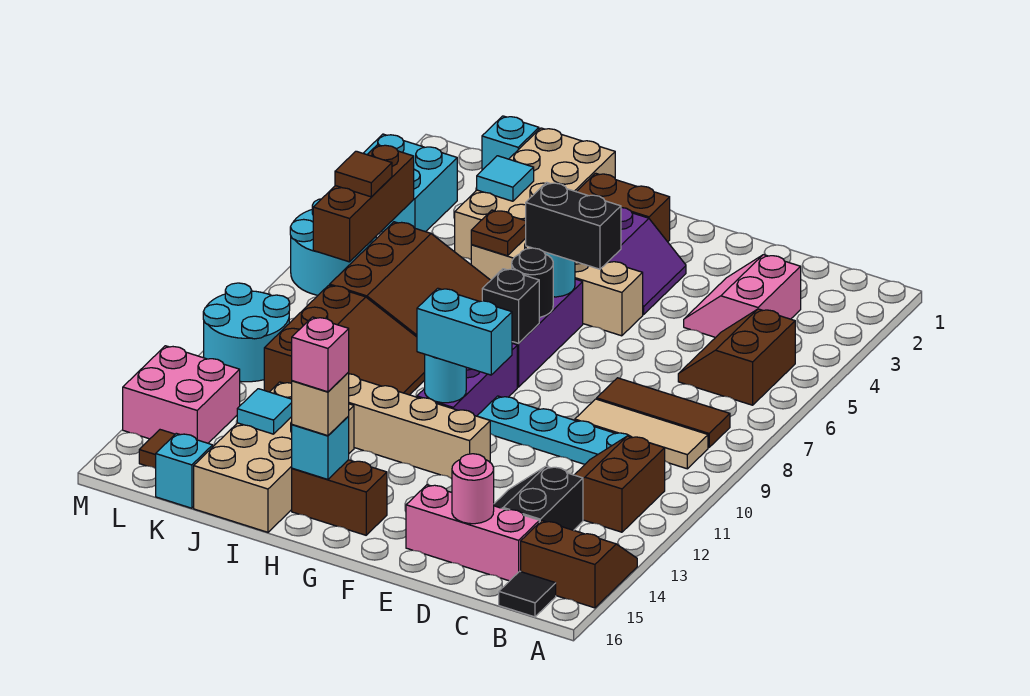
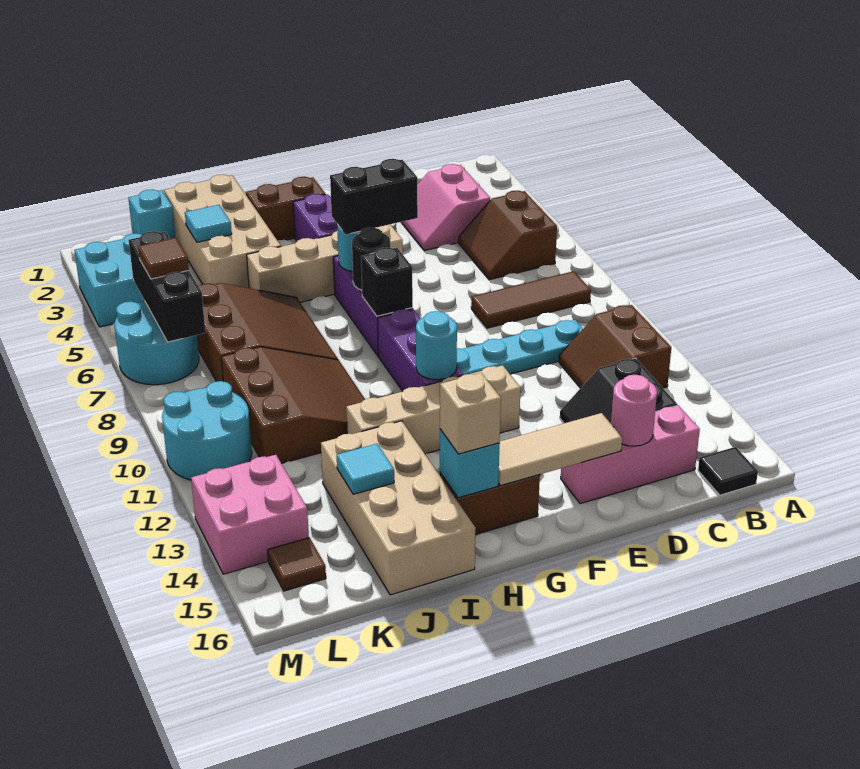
brown 2x2 slope [521,521,637,608] -> none
tan 1x3 tile [575,399,708,469] -> tan 1x3 tile moved to [498,413,622,486]
cyan 1x2 brick [417,288,512,375] -> none
pink 1x1 brick [292,317,349,392] -> none
brown 1x1 plate [471,210,526,256] -> none
cyan 1x1 brick [156,433,213,508] -> none
brown 1x3 brick [313,145,414,262] -> black 1x3 brick [129,231,206,342]

